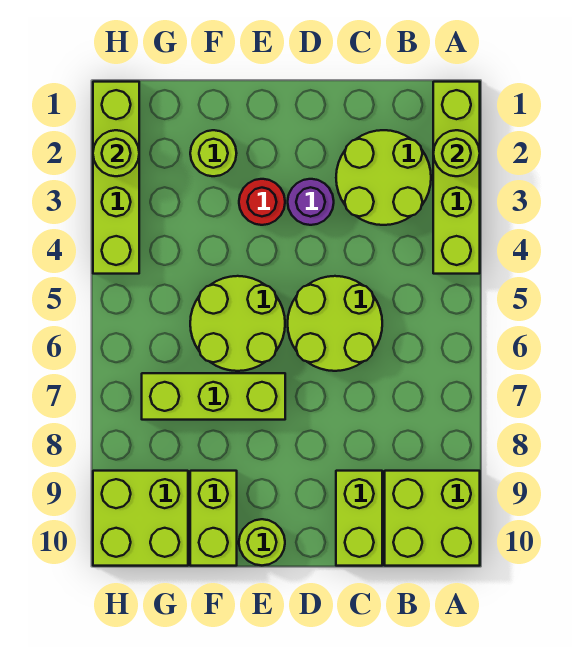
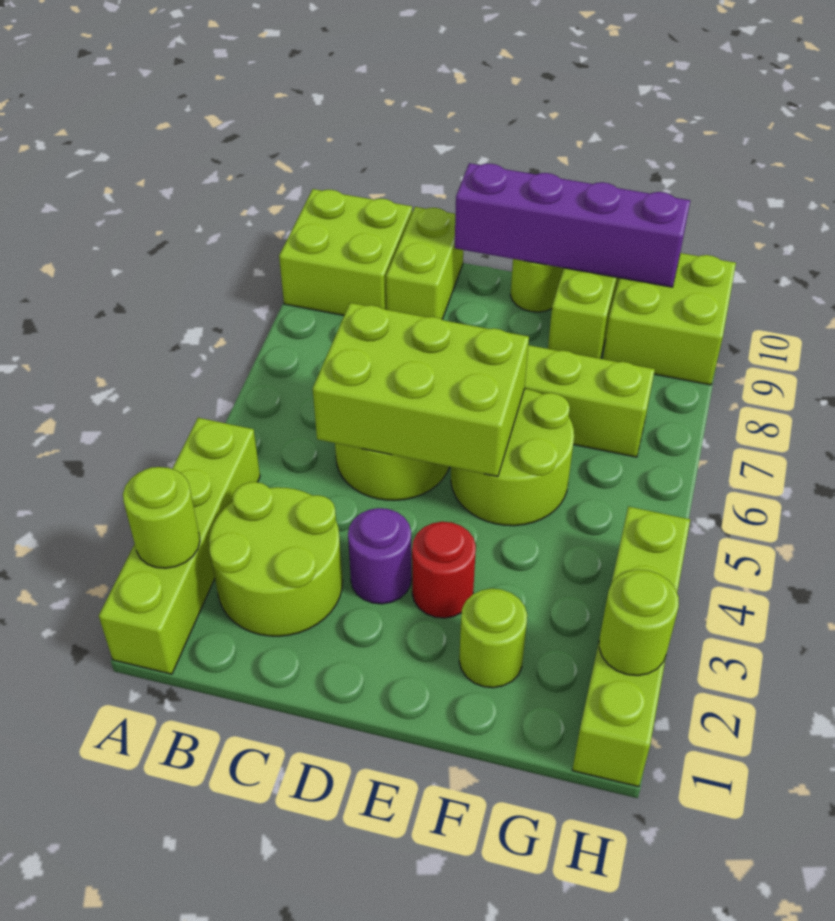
none -> lime 2x3 brick [313,303,529,477]
none -> purple 1x4 brick [455,163,690,287]

